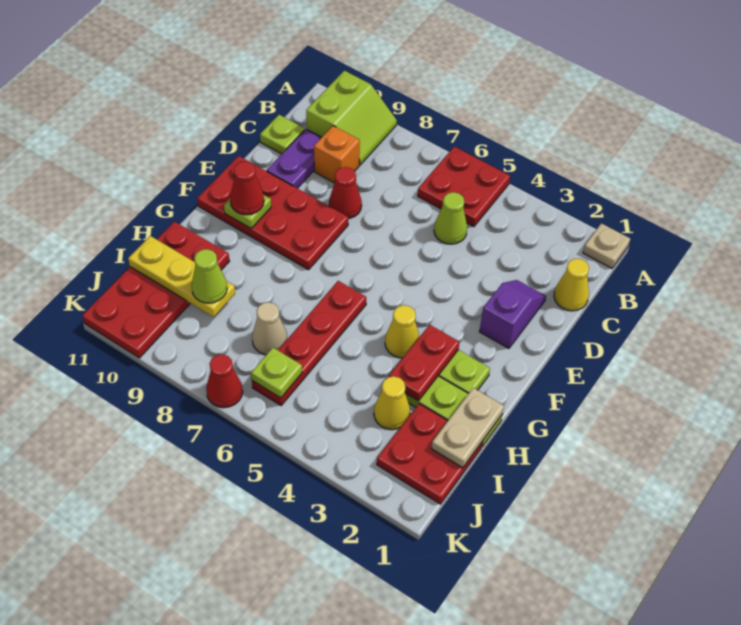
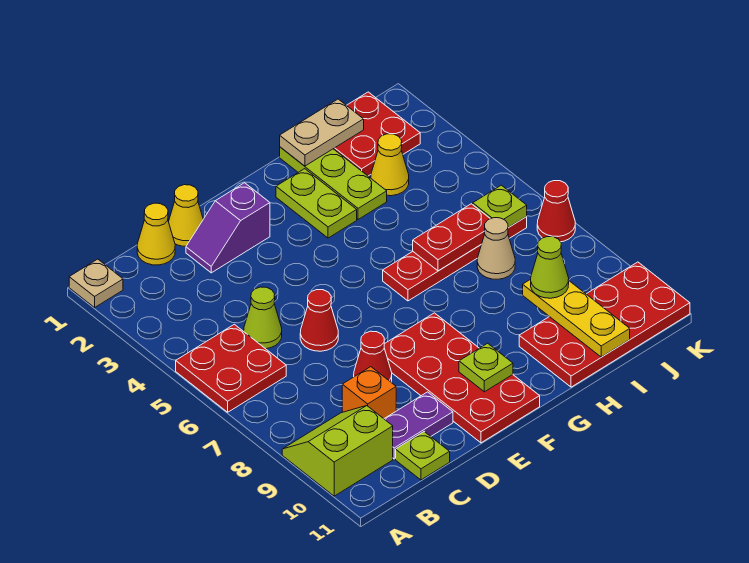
red 1x1 cone [230,161,264,215] -> red 1x1 cone moved to [300,290,338,351]
red 1x2 plate [389,325,459,401] -> red 1x2 plate moved to [413,204,490,271]
yellow 1x1 cone [385,305,420,358] -> yellow 1x1 cone moved to [168,185,203,246]

